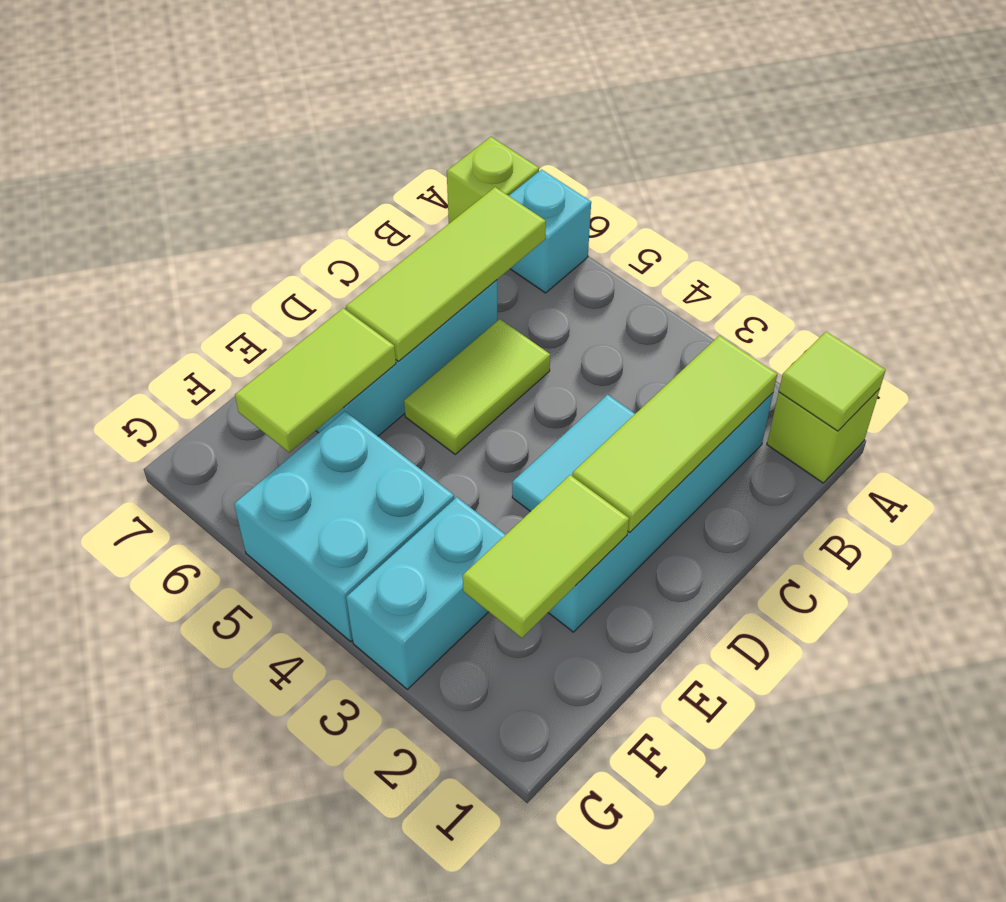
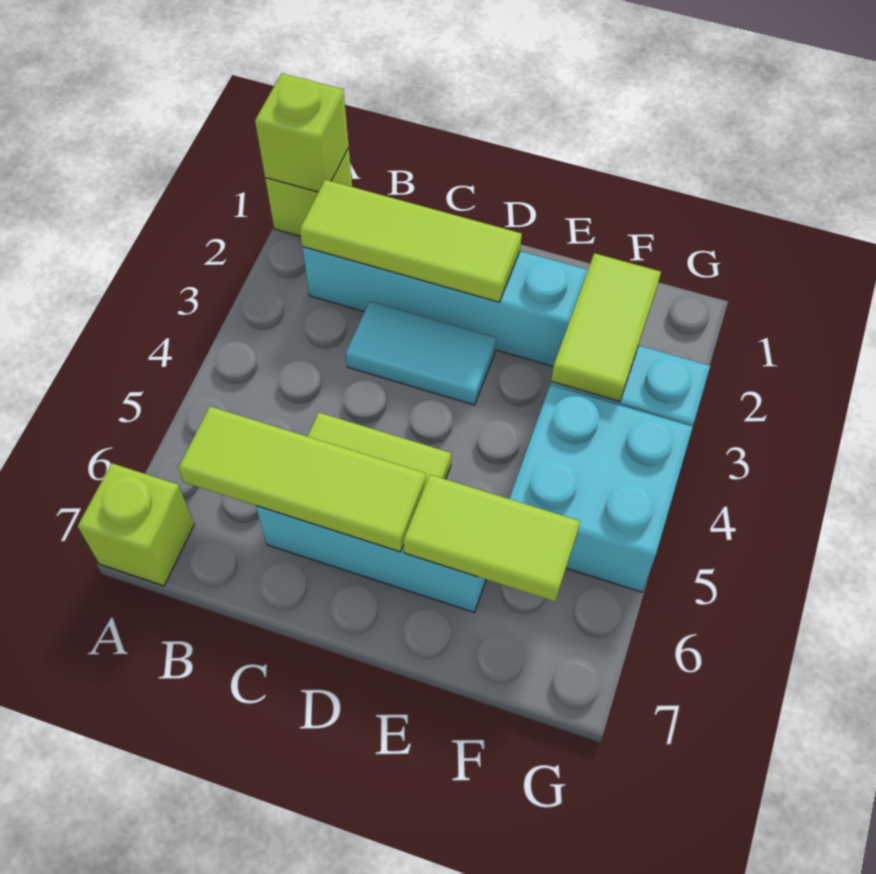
lime 1x1 tile [779,332,886,431] -> lime 1x1 brick [255,73,349,192]
cyan 1x1 brick [509,170,591,293] -> none
lime 1x2 tile [463,475,629,638] -> lime 1x2 tile turned to [551,253,661,401]

